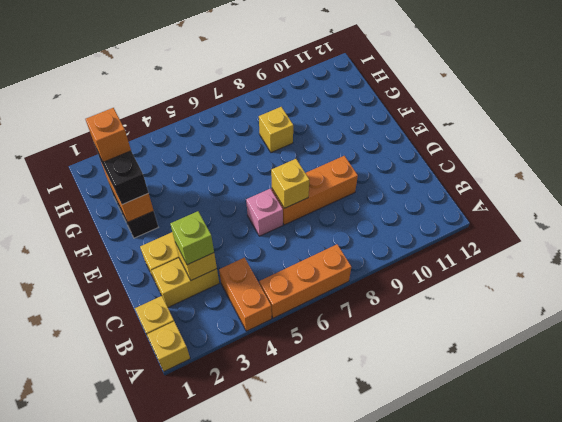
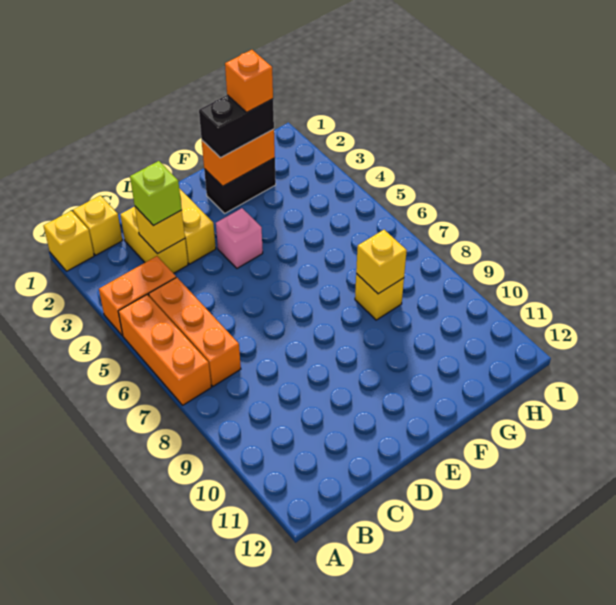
pink 1x1 brick [246,189,283,236] -> pink 1x1 brick moved to [216,208,263,268]
orange 1x3 brick [272,156,358,225] -> orange 1x3 brick moved to [149,277,241,386]
yellow 1x1 brick [271,159,309,208] -> yellow 1x1 brick moved to [356,230,407,294]

